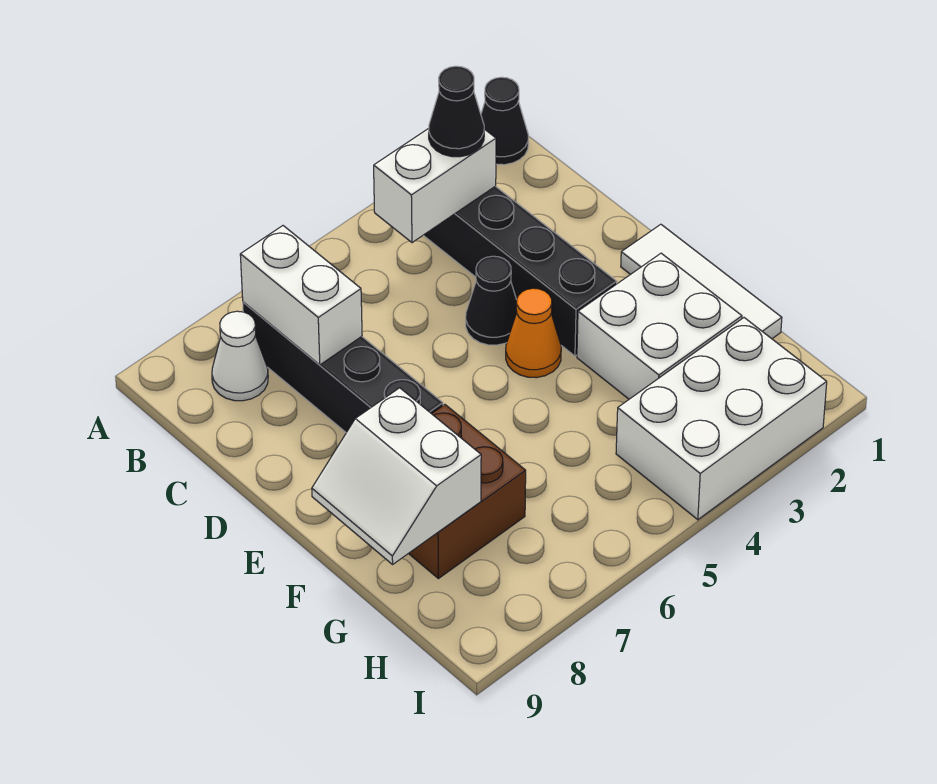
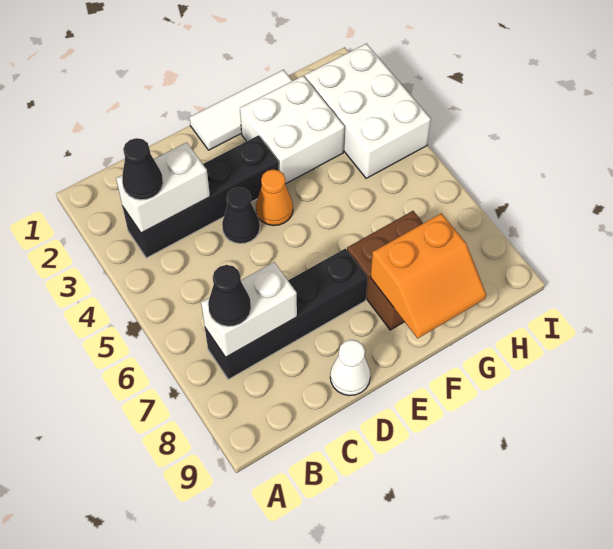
black 1x1 cone [481,77,528,165] -> black 1x1 cone moved to [208,265,251,326]
white 1x2 brick [374,128,496,243] -> white 1x2 brick turned to [116,142,210,233]
white 1x1 cone [212,311,268,401] -> white 1x1 cone moved to [330,340,370,396]
white 2x2 slope [312,388,481,564] -> orange 2x2 slope [370,213,486,338]

